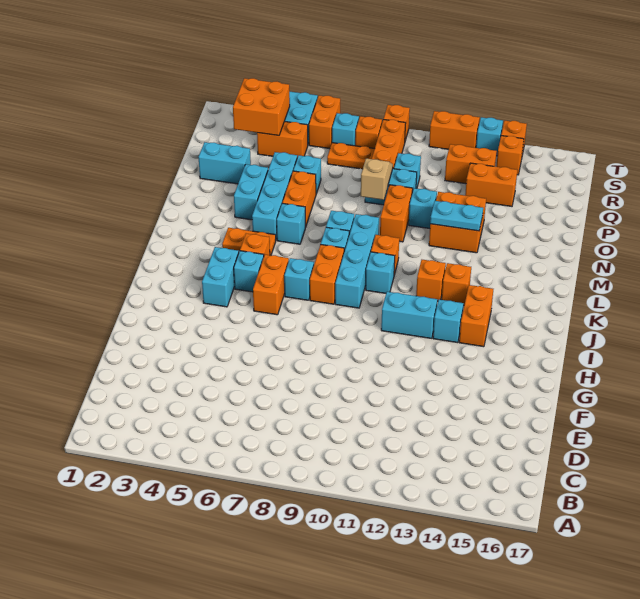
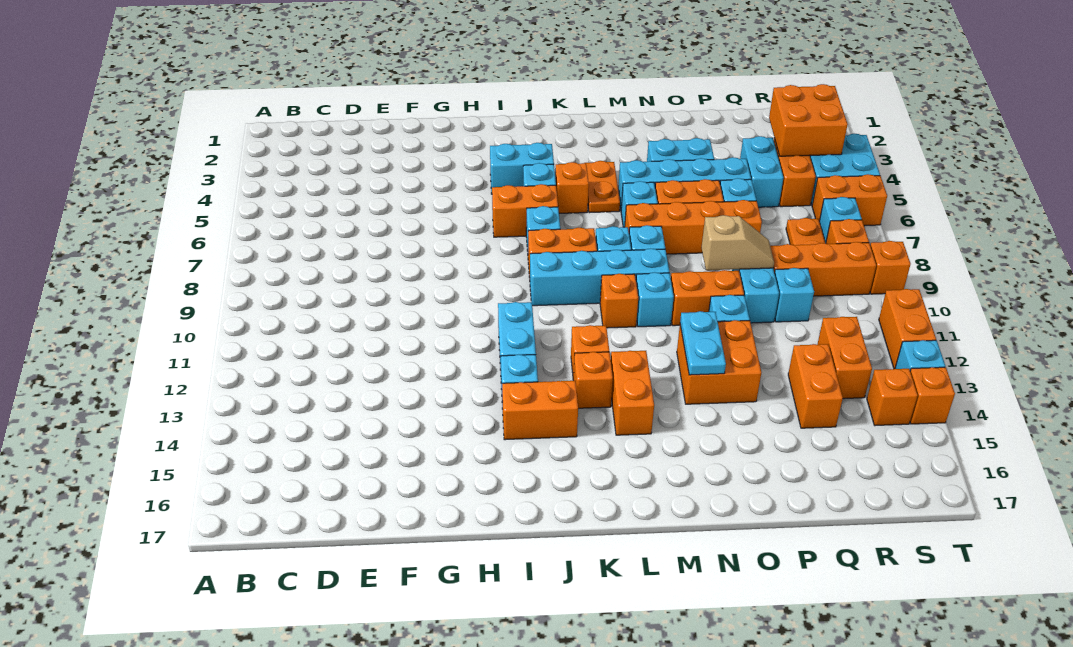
cyan 1x1 brick [366,252,395,293] -> cyan 1x1 brick moved to [636,272,674,327]
none -> orange 1x2 brick [611,351,654,435]
none -> orange 1x4 brick [625,200,762,254]
cyan 1x2 brick [199,142,251,184] -> cyan 1x2 brick moved to [740,136,783,207]

